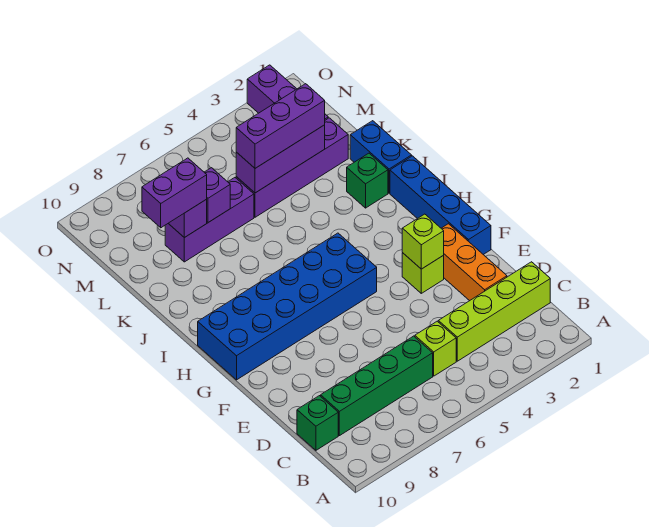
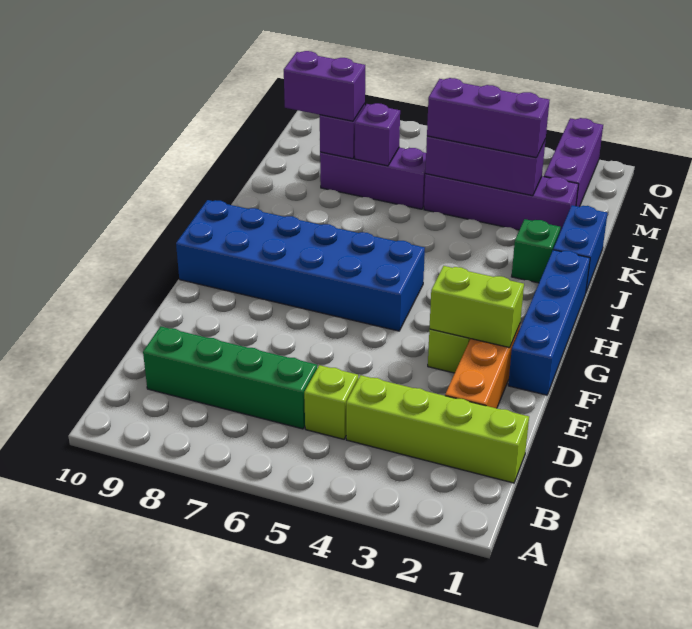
green 1x1 brick [297,396,338,450] -> none
lime 1x1 brick [402,214,444,269] -> lime 1x2 brick [429,266,524,348]

